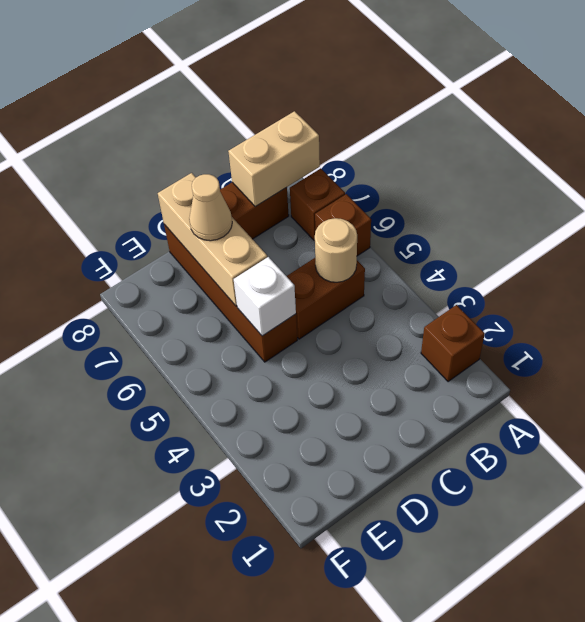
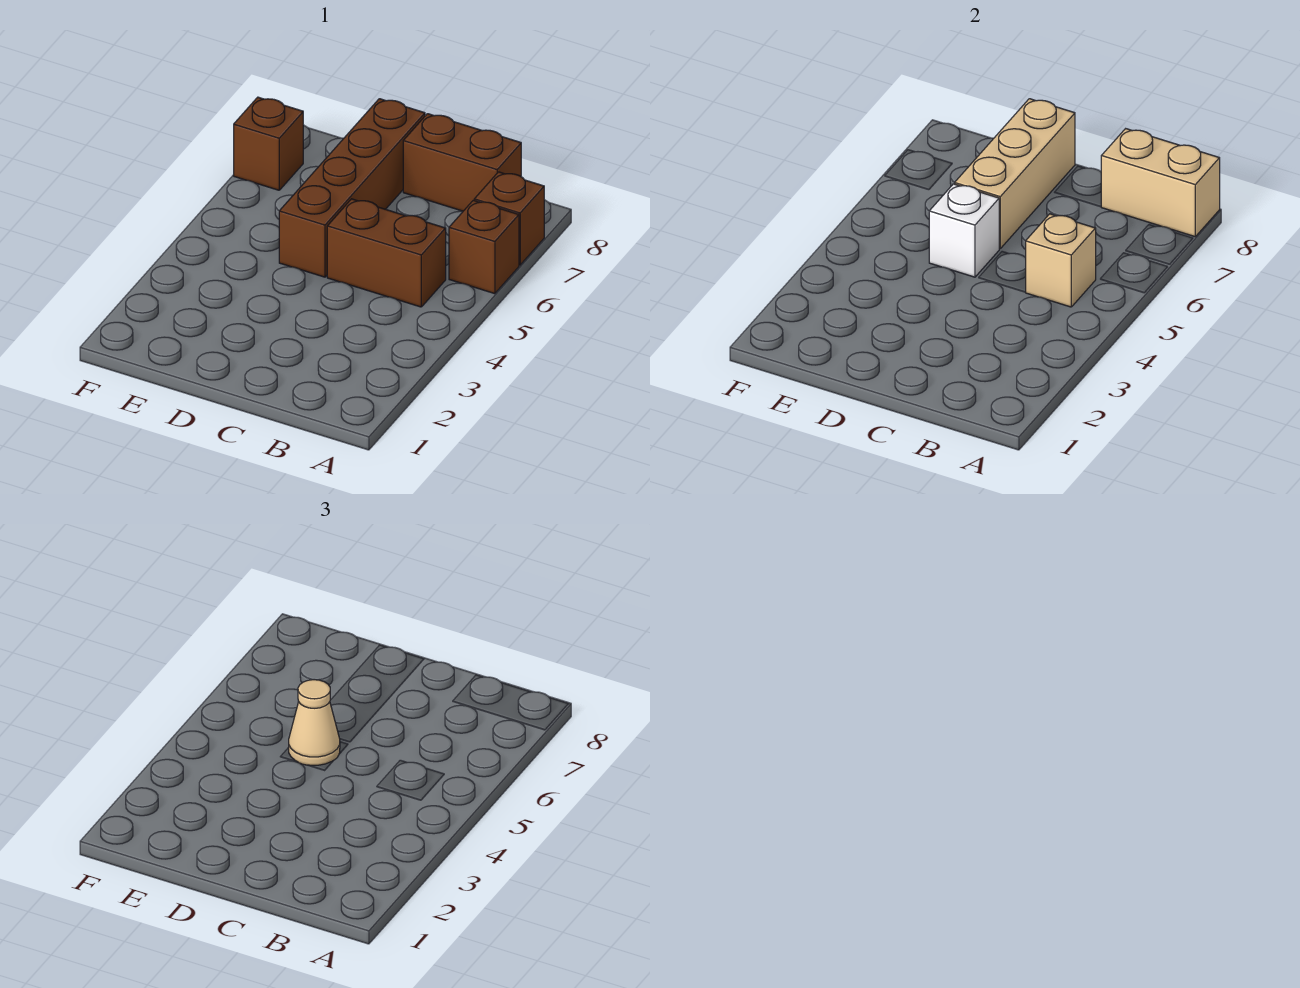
brown 1x1 brick [421,305,485,382] -> brown 1x1 brick moved to [234,97,303,190]
tan 1x1 round brick [315,218,357,282] -> tan 1x1 brick [1026,214,1096,307]
tan 1x1 cone [189,174,232,241] -> tan 1x1 cone moved to [289,680,340,765]

